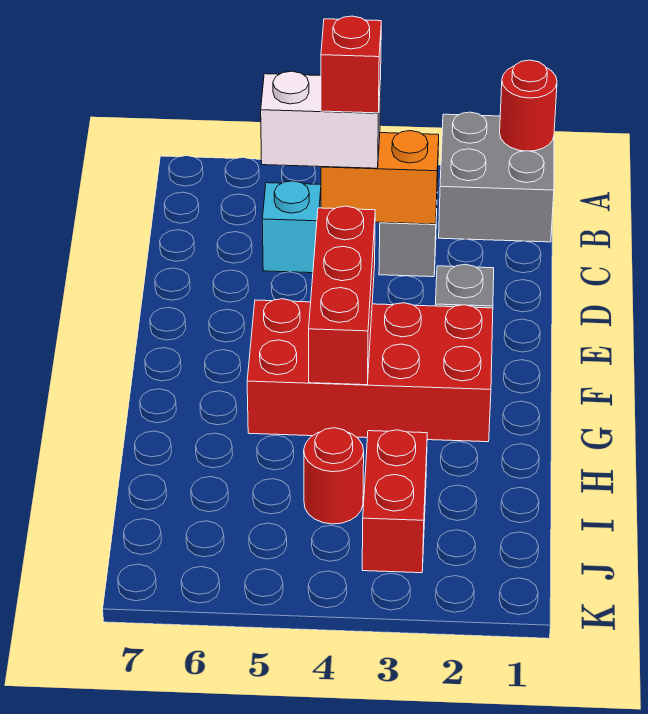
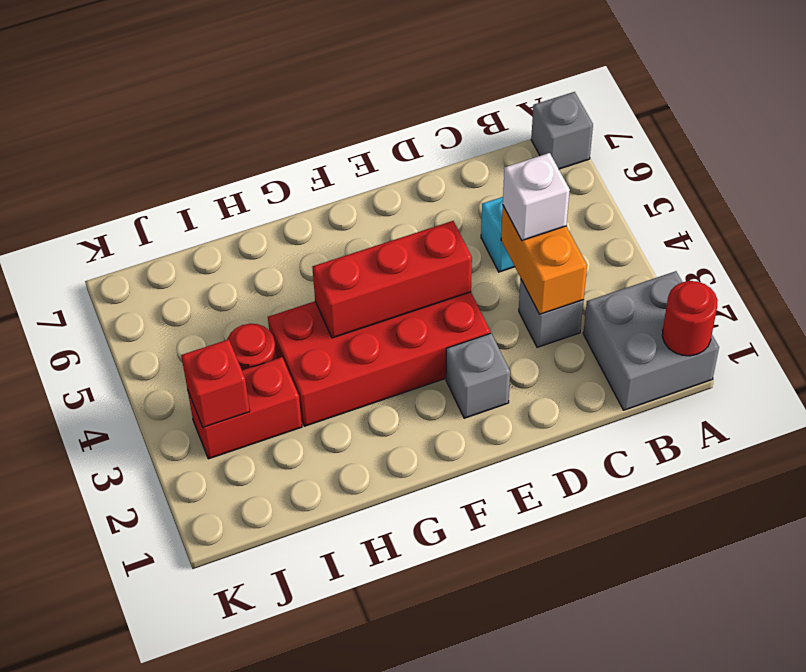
none -> grey 1x1 brick [531,92,593,169]
white 1x2 brick [261,71,381,168] -> white 1x1 brick [503,153,570,240]
red 1x1 brick [321,16,381,113] -> red 1x1 brick moved to [181,339,250,427]
red 2x4 brick [247,299,493,442] -> red 2x4 brick turned to [268,292,490,426]

